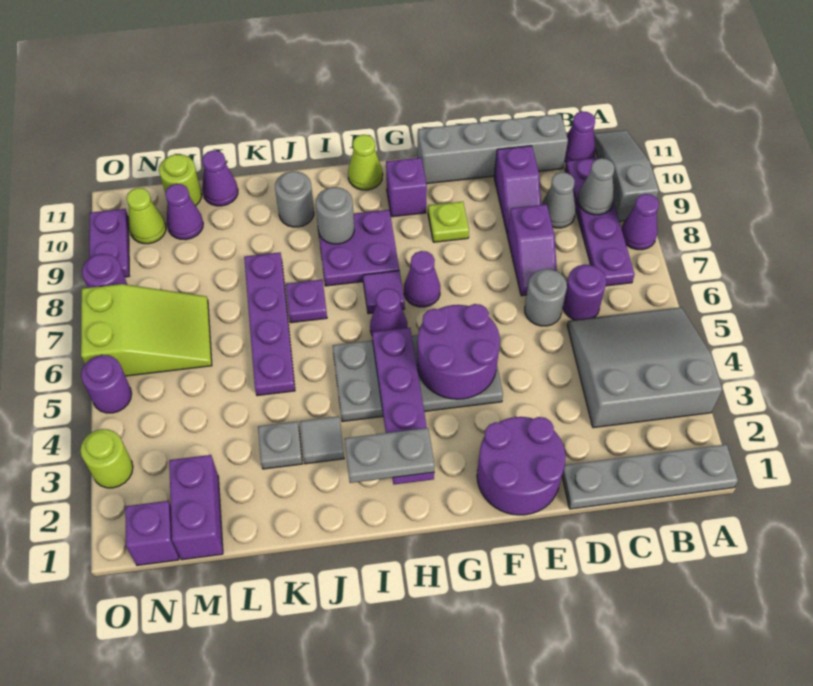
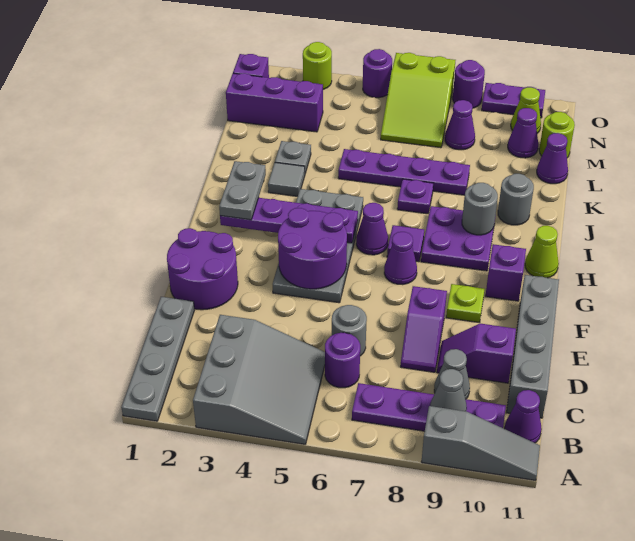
purple 1x1 cone [621,194,659,250] -> purple 1x1 cone moved to [445,100,475,150]
purple 1x2 slope [507,204,557,296] -> purple 1x2 slope turned to [401,286,447,372]
purple 1x2 brick [169,455,223,560] -> purple 1x3 brick [226,73,323,132]

